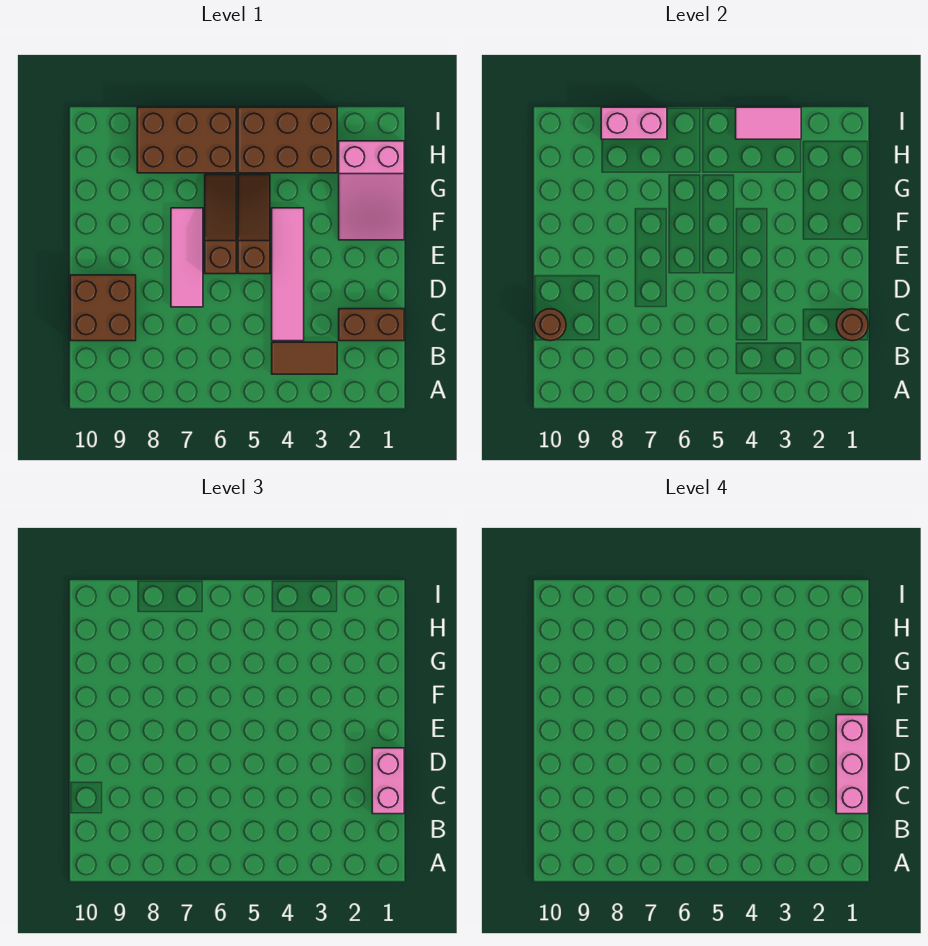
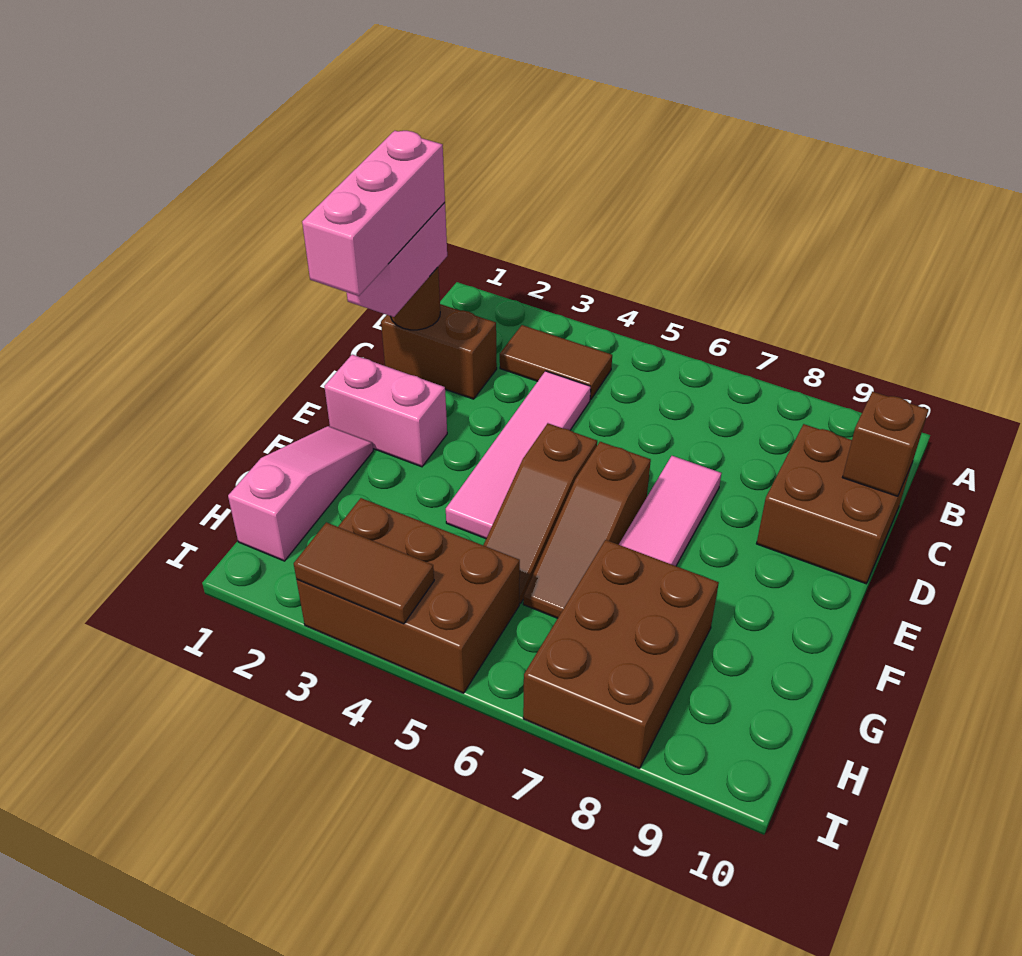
brown 1x1 round brick [534,309,566,341] -> brown 1x1 brick [842,392,928,496]
pink 2x3 slope [339,141,404,240] -> pink 1x3 slope [228,426,373,561]
brown 2x3 brick [137,107,236,173] -> brown 2x3 brick turned to [523,540,719,769]
pink 1x2 tile [736,107,801,139] -> brown 1x2 tile [294,522,434,624]
pink 1x2 brick [601,107,667,139] -> pink 1x2 brick moved to [324,355,447,467]

